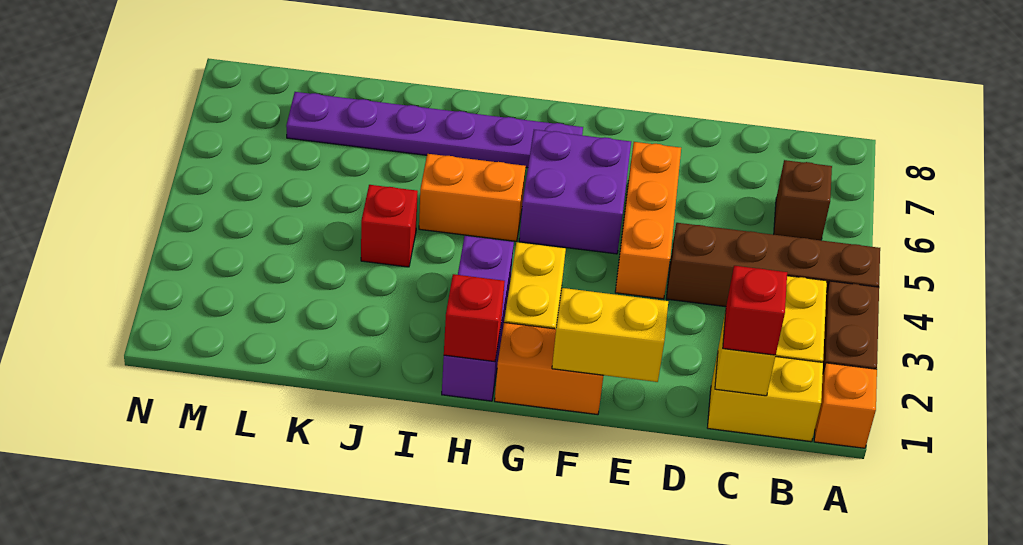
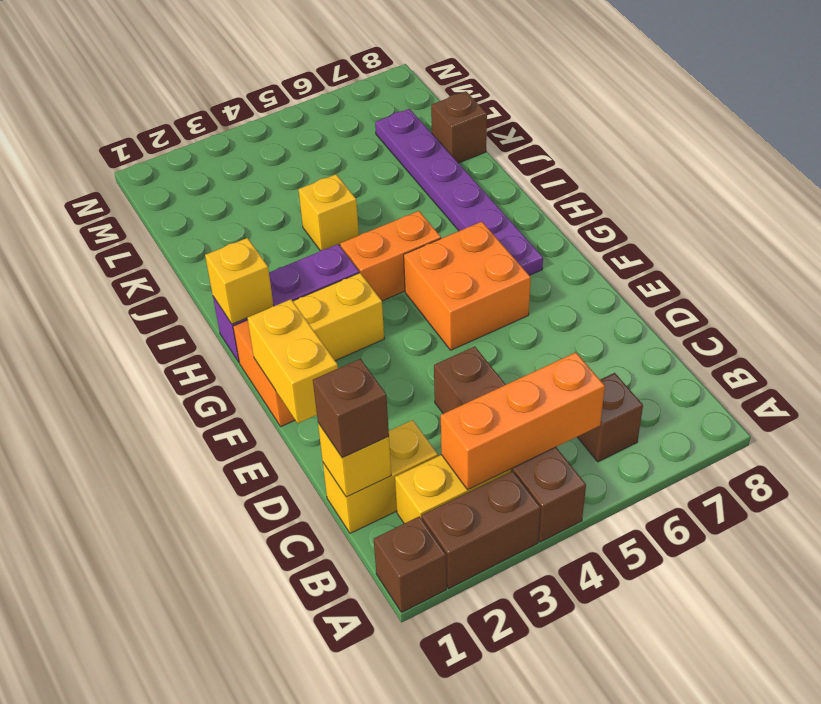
orange 1x1 brick [814,363,877,448] -> brown 1x1 brick [374,516,446,613]
yellow 1x2 brick [708,352,823,442] -> yellow 1x2 brick turned to [323,420,438,533]
red 1x1 brick [723,266,787,355] -> brown 1x1 brick [313,359,389,458]
orange 1x3 brick [615,142,681,299] -> orange 1x3 brick moved to [441,352,605,490]
purple 2x2 brick [519,130,631,254] -> orange 2x2 brick [404,222,531,350]
red 1x1 brick [444,274,505,362] -> yellow 1x1 brick [205,238,274,324]
orange 1x2 brick [419,154,526,241] -> orange 1x2 brick turned to [340,211,441,301]
red 1x1 brick [361,185,418,267] -> yellow 1x1 brick [299,174,359,251]
none -> brown 1x1 brick [431,91,487,163]

